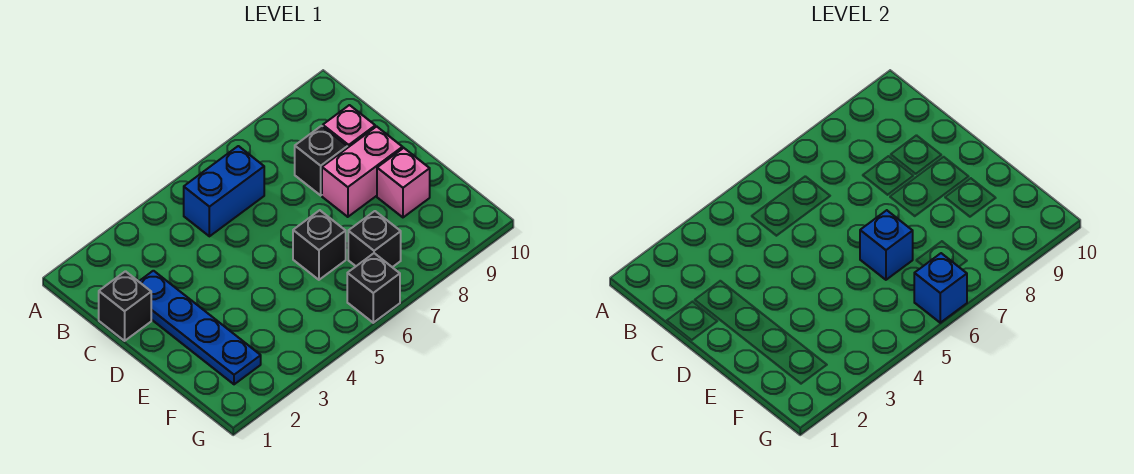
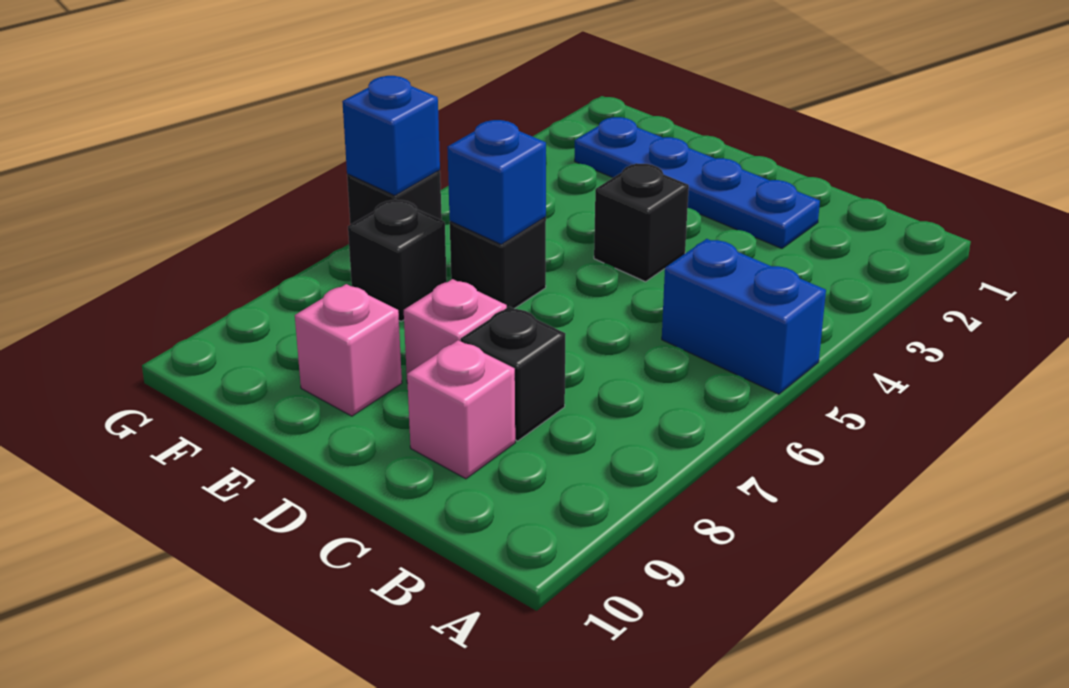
blue 1x2 brick [184,146,264,236] -> blue 1x2 brick turned to [662,239,826,394]
black 1x1 brick [99,271,151,341] -> black 1x1 brick moved to [594,163,689,282]
pink 1x2 brick [322,126,403,217] -> pink 1x1 brick [404,279,507,374]

